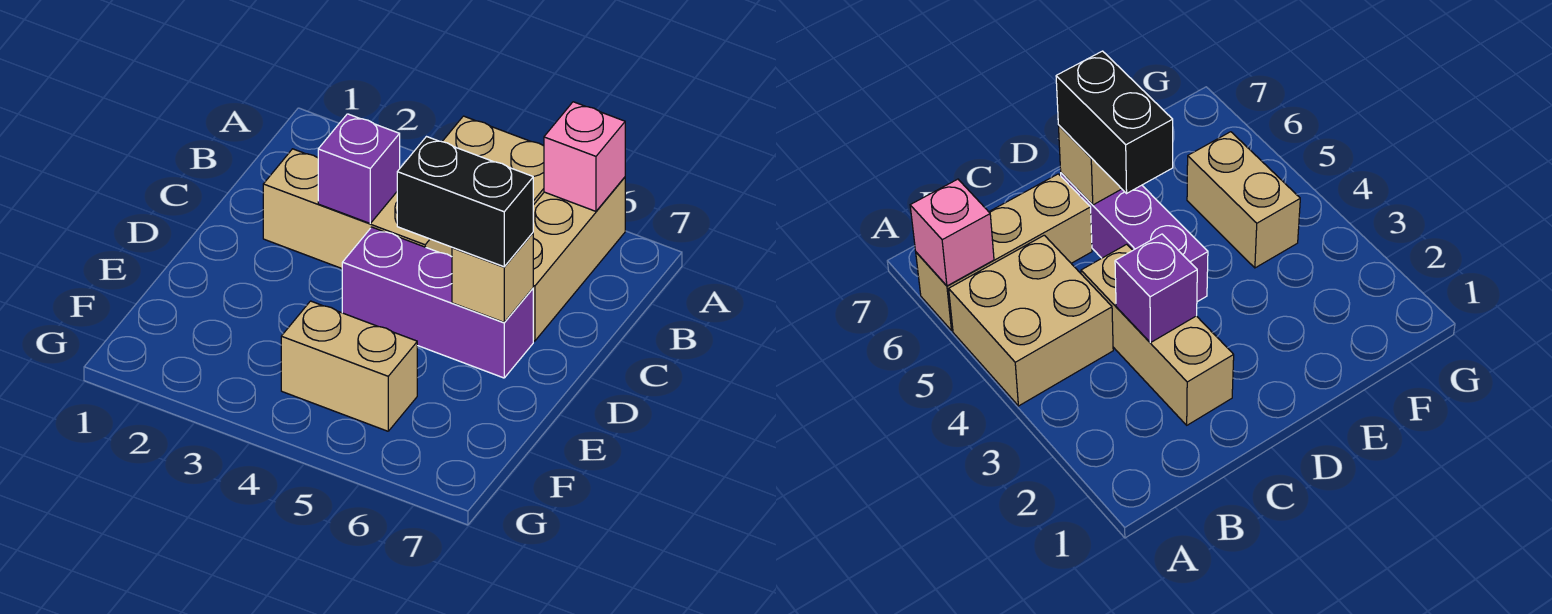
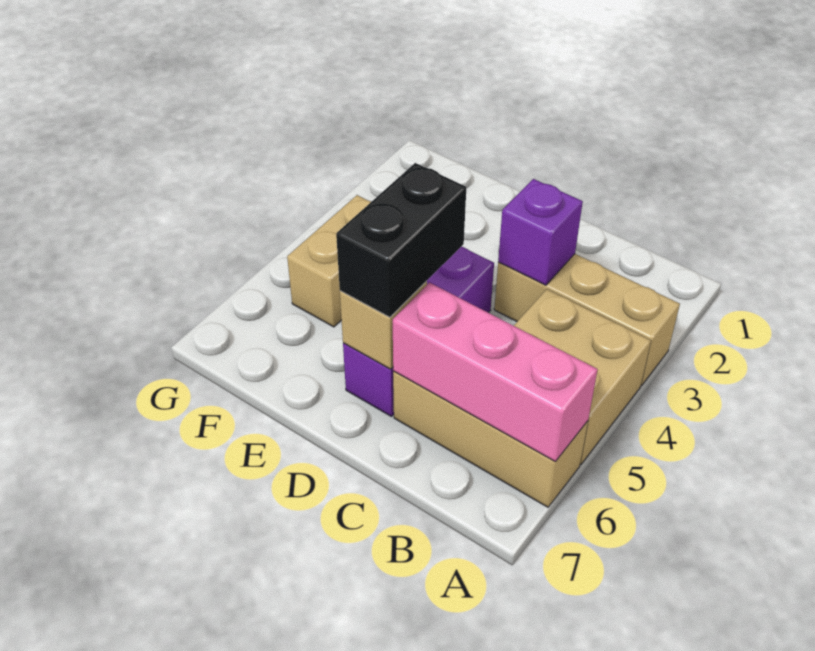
pink 1x1 brick [544,102,625,211] -> pink 1x3 brick [393,283,598,461]
tan 1x3 brick [263,149,452,268] -> tan 1x3 brick turned to [494,254,680,385]

